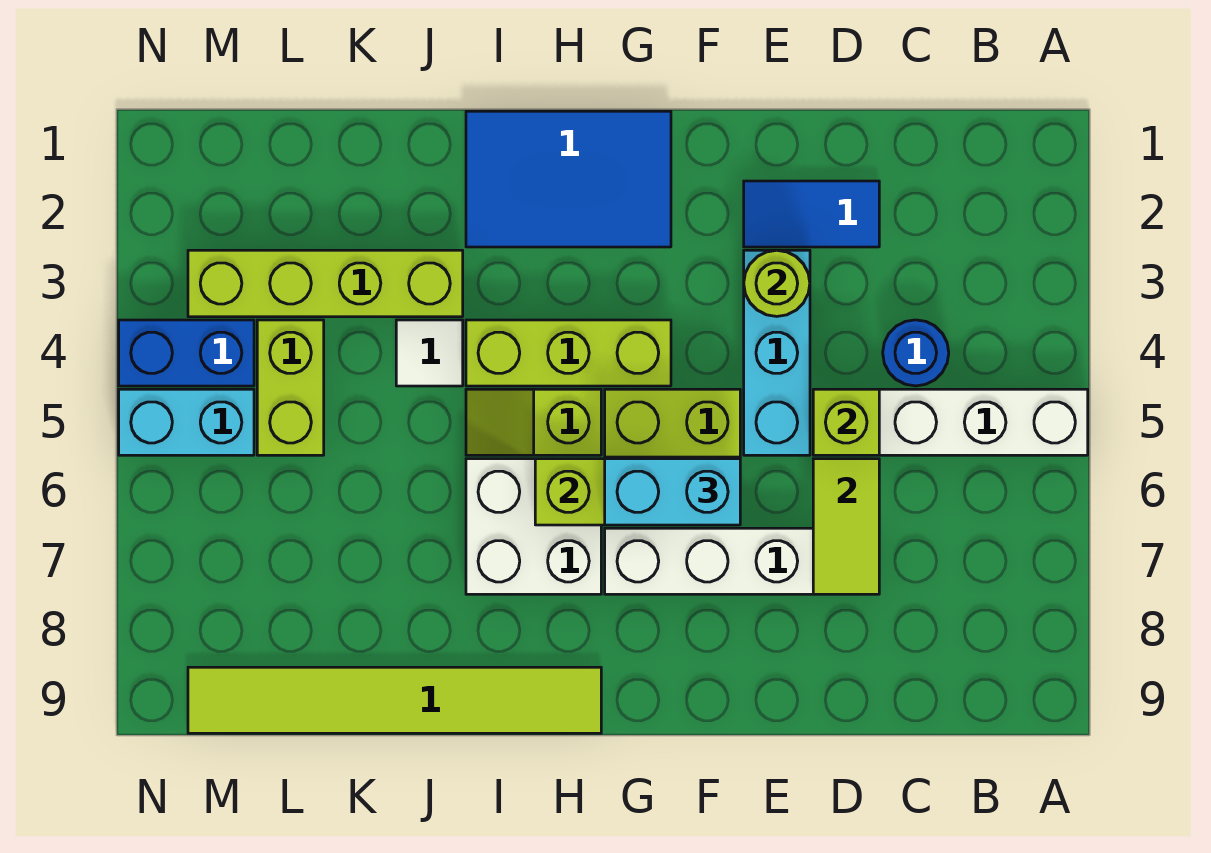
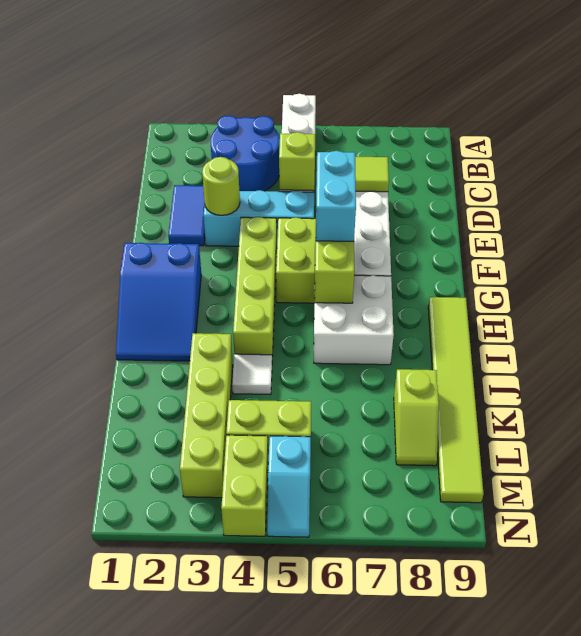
blue 1x1 round brick [883,320,949,386] -> blue 2x2 round brick [211,116,280,191]
blue 2x3 tile [466,111,671,247] -> blue 2x3 slope [116,243,201,361]
lime 1x3 brick [466,320,671,386] -> lime 1x4 brick [233,217,277,357]
lime 1x2 slope [466,389,601,455] -> lime 1x2 slope moved to [394,369,439,466]
blue 1x2 brick [119,320,254,386] -> lime 1x2 brick [221,435,268,536]
cyan 1x2 brick [119,389,254,455] -> cyan 1x2 slope [267,436,311,537]

